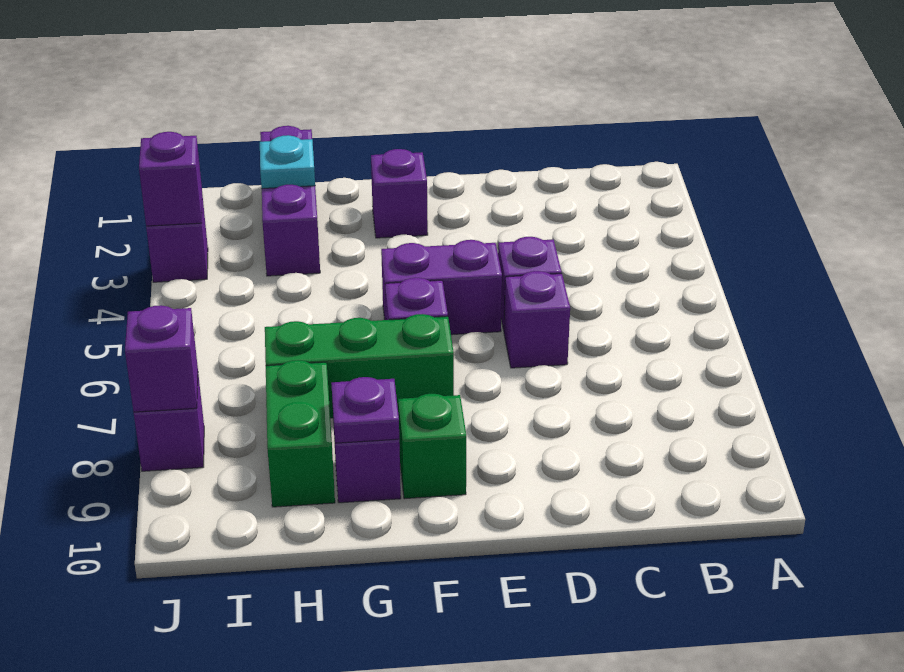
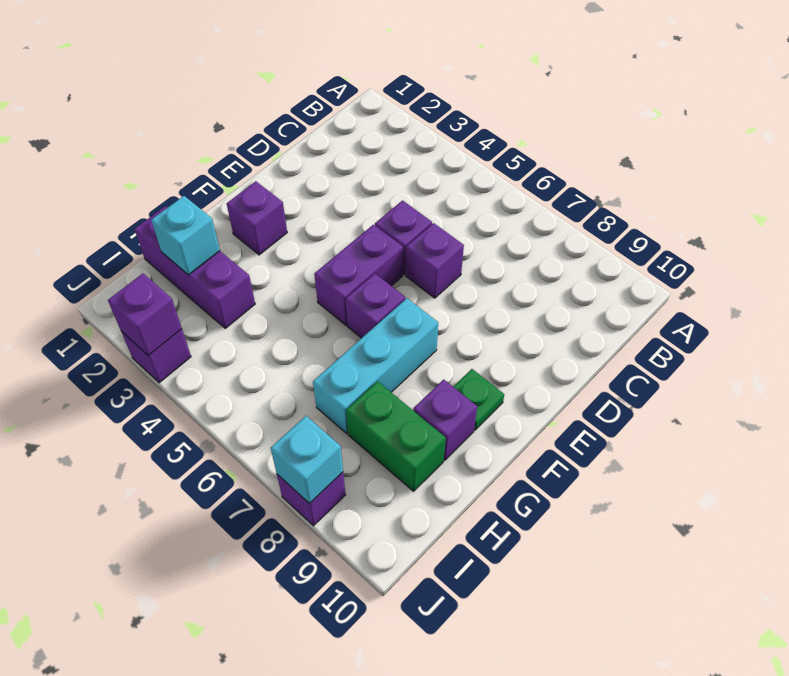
green 1x3 brick [265,314,454,418] -> cyan 1x3 brick [313,298,438,433]
green 1x1 brick [398,394,466,499] -> green 1x1 plate [453,369,504,430]
purple 1x1 plate [331,377,399,443] -> none
cyan 1x1 plate [260,135,315,189] -> cyan 1x1 brick [151,196,220,275]
purple 1x1 brick [125,305,198,412] -> cyan 1x1 brick [271,416,343,503]

